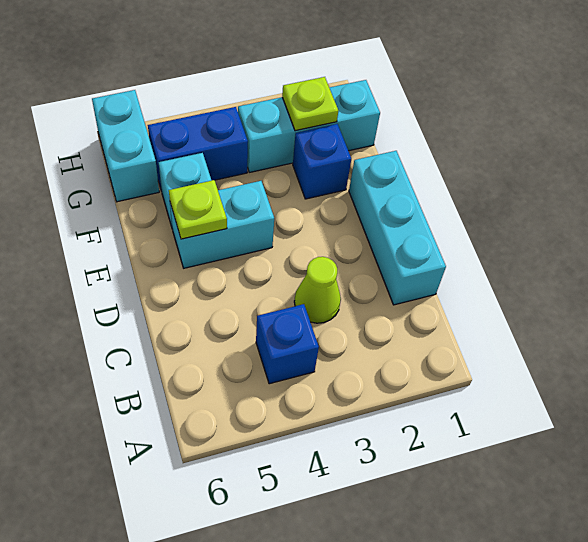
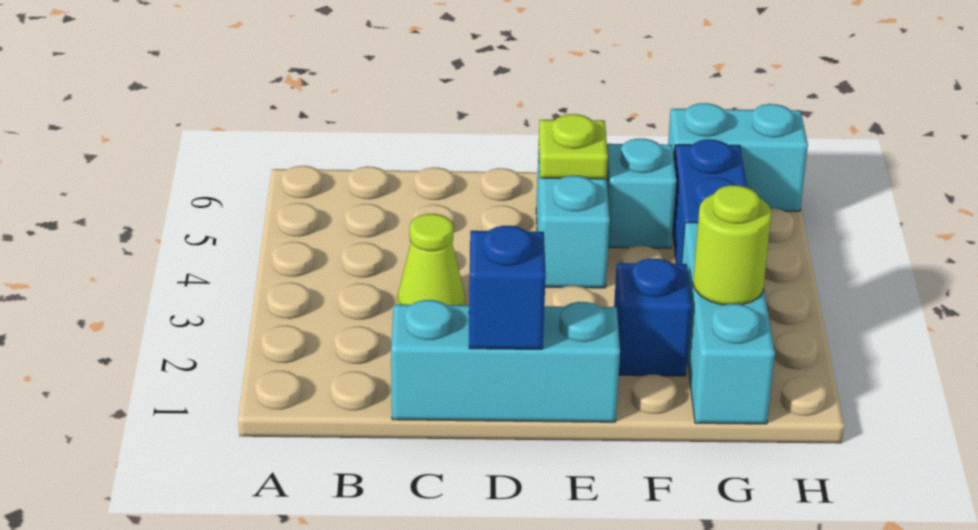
blue 1x1 brick [256,304,319,384] -> blue 1x1 brick moved to [469,226,546,349]
lime 1x1 plate [282,77,338,131] -> lime 1x1 round brick [693,185,772,305]

